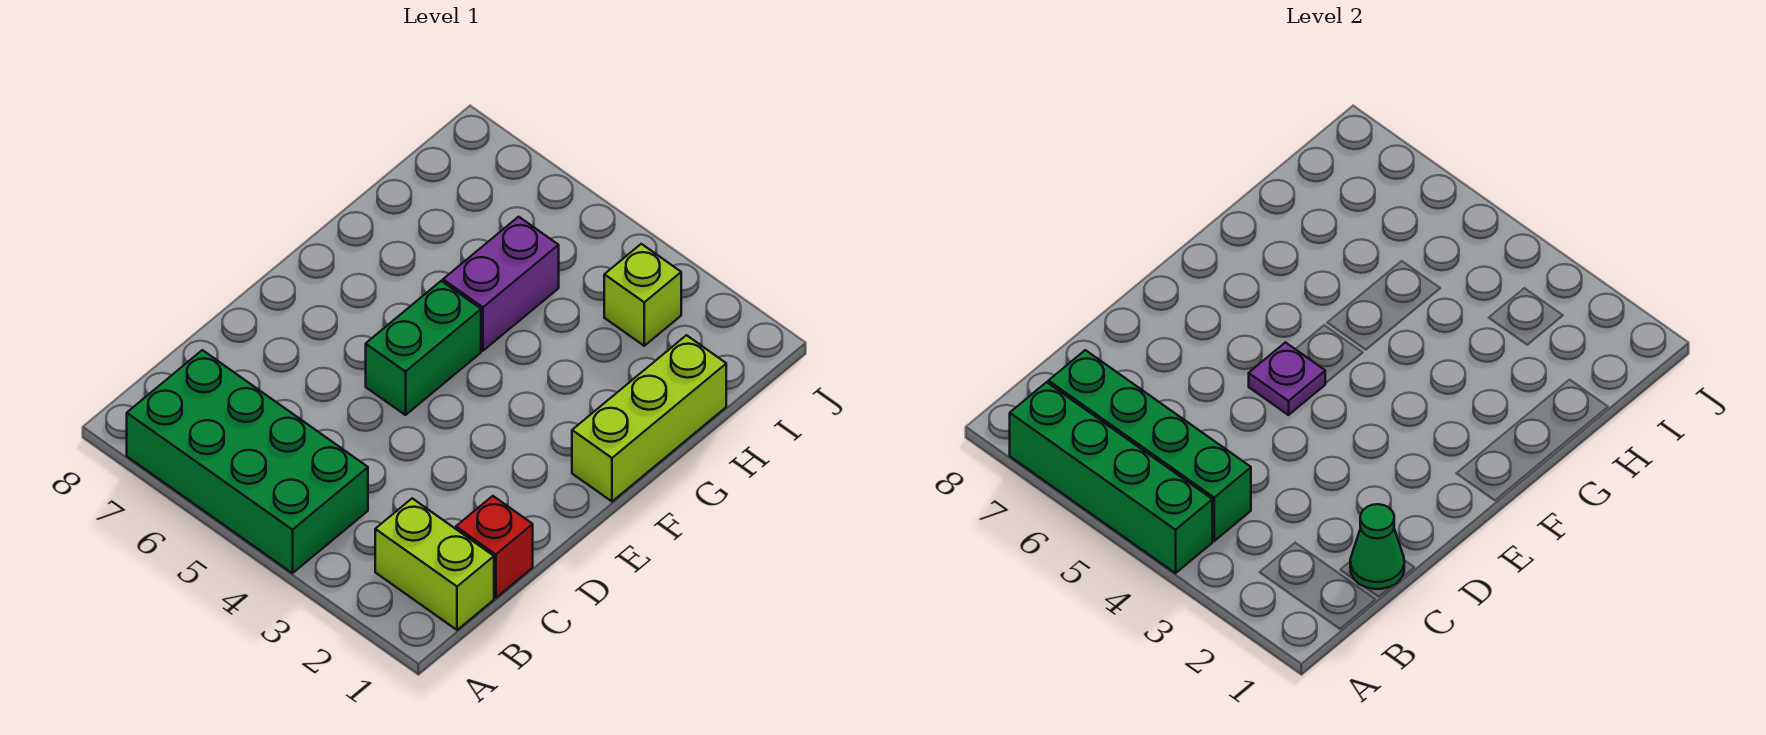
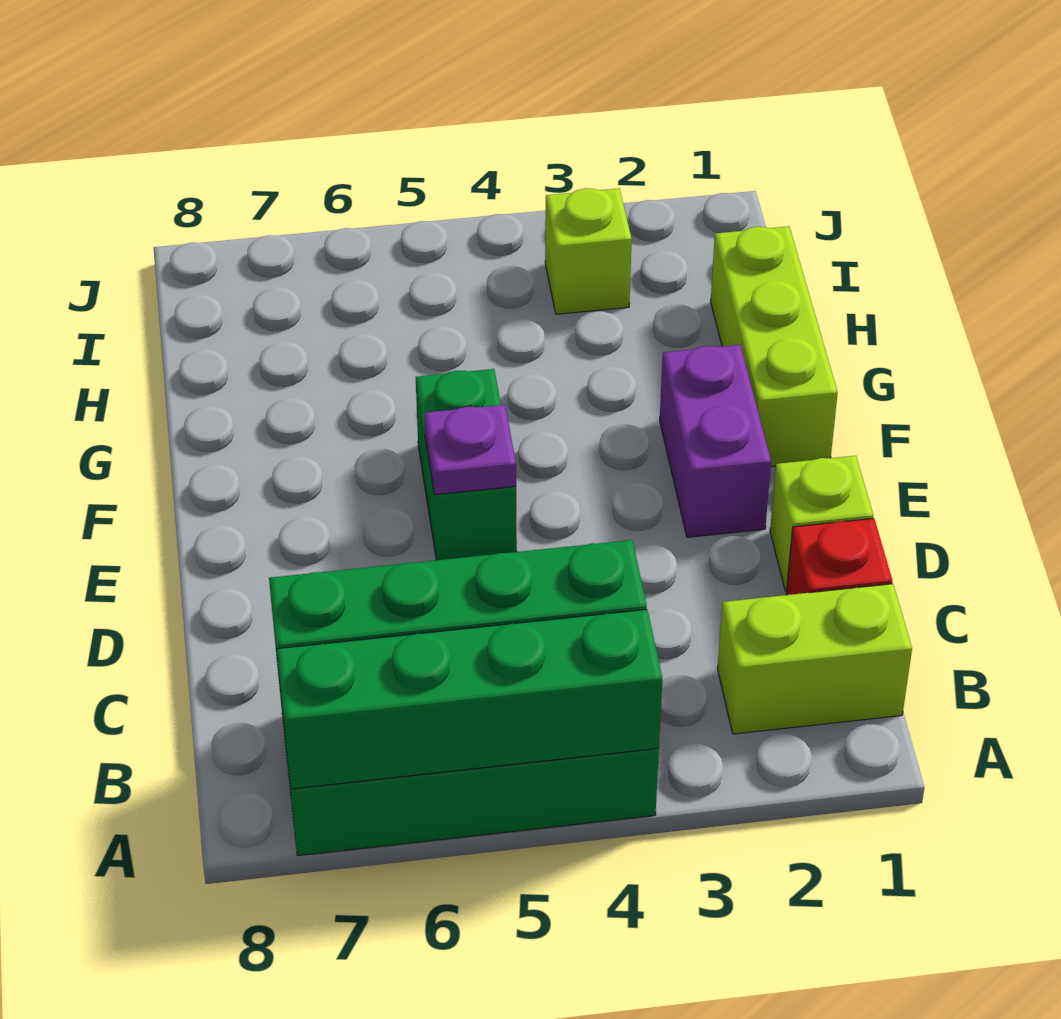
green 1x1 cone [1350,504,1404,589] -> none
none -> lime 1x1 brick [770,456,873,592]
purple 1x2 brick [443,217,559,351] -> purple 1x2 brick moved to [660,345,771,537]

